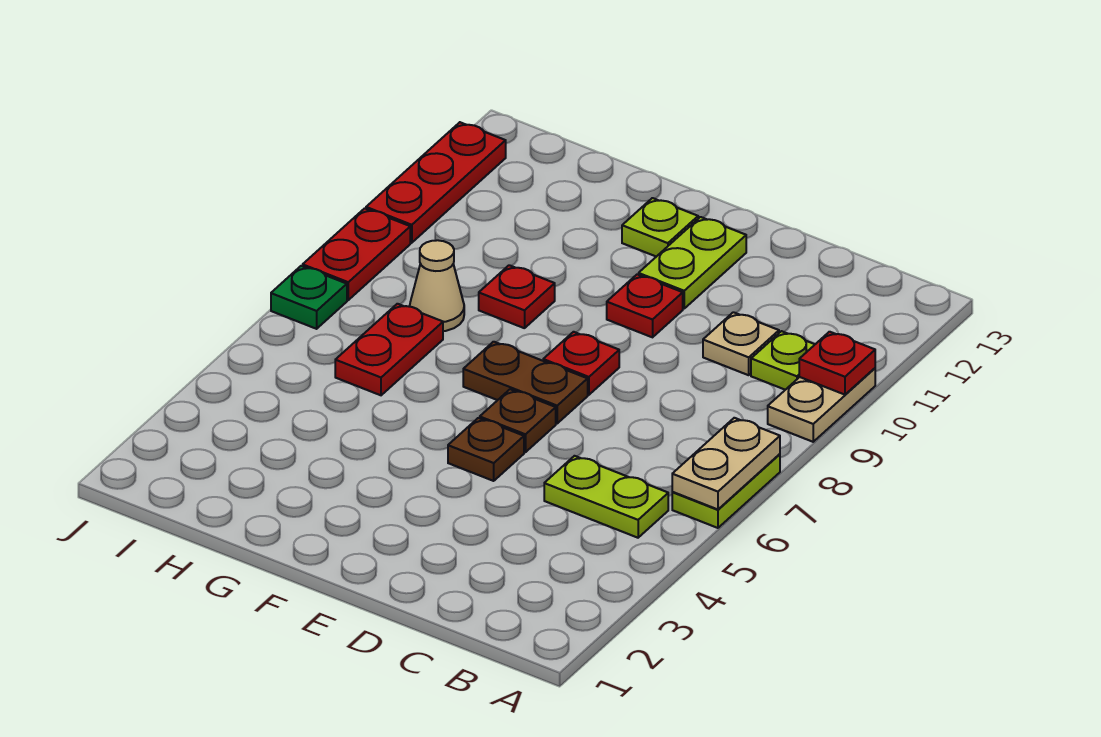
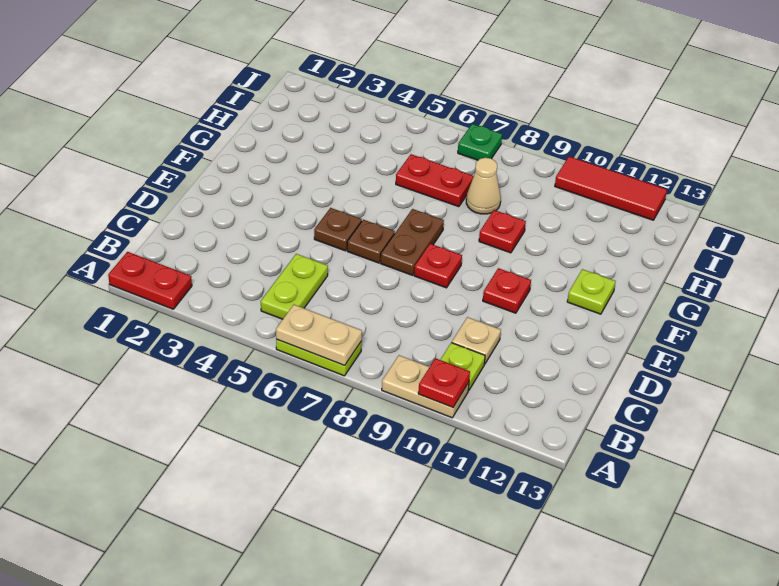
lime 1x2 plate [639,217,746,309] -> none
red 1x2 plate [303,208,410,300] -> red 1x2 plate moved to [108,252,192,309]
red 1x3 plate [366,122,506,243] -> red 1x3 tile [555,156,667,220]

